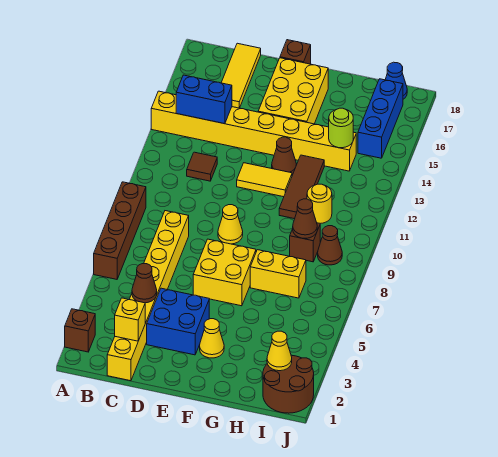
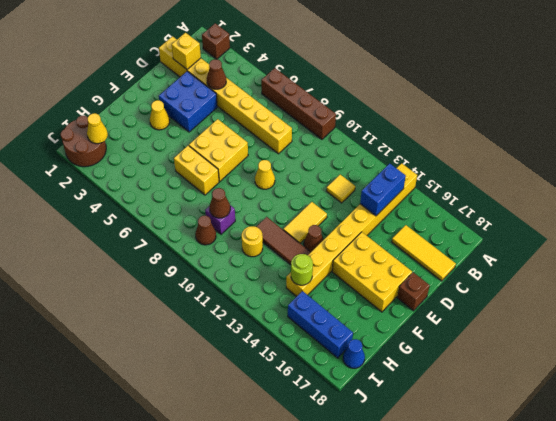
brown 1x1 tile [187,152,217,181] -> yellow 1x1 tile [326,175,355,203]
yellow 1x2 brick [250,250,306,298] -> yellow 1x2 brick turned to [174,146,219,195]
brown 1x1 brick [290,223,320,262] -> purple 1x1 brick [205,205,235,234]

